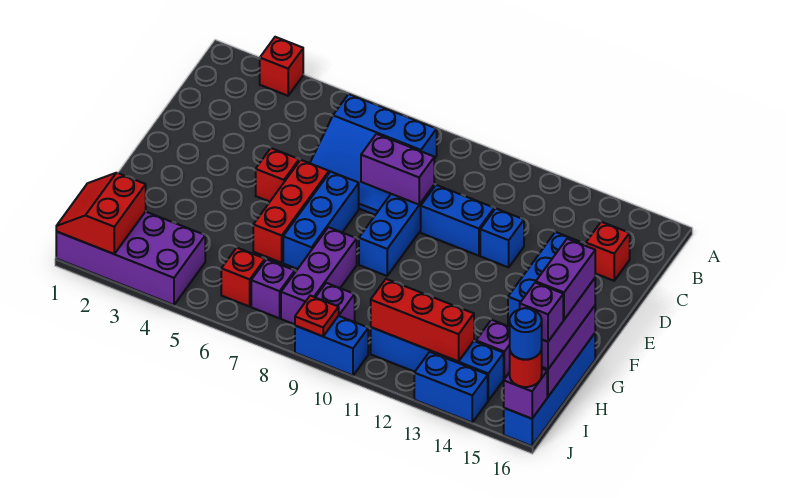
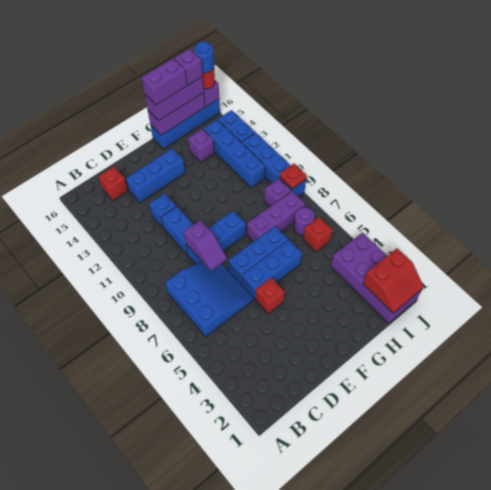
red 1x1 brick [260,37,303,96] -> none
purple 1x2 brick [361,134,434,205] -> purple 1x2 slope [184,220,227,271]
red 1x3 brick [253,160,329,263] -> blue 1x3 brick [242,240,302,299]
purple 1x1 brick [251,259,295,318] -> purple 1x1 round brick [294,207,314,236]
red 1x3 brick [371,279,474,362] -> none
blue 1x2 brick [295,316,368,376] -> blue 1x4 brick [241,133,306,197]

